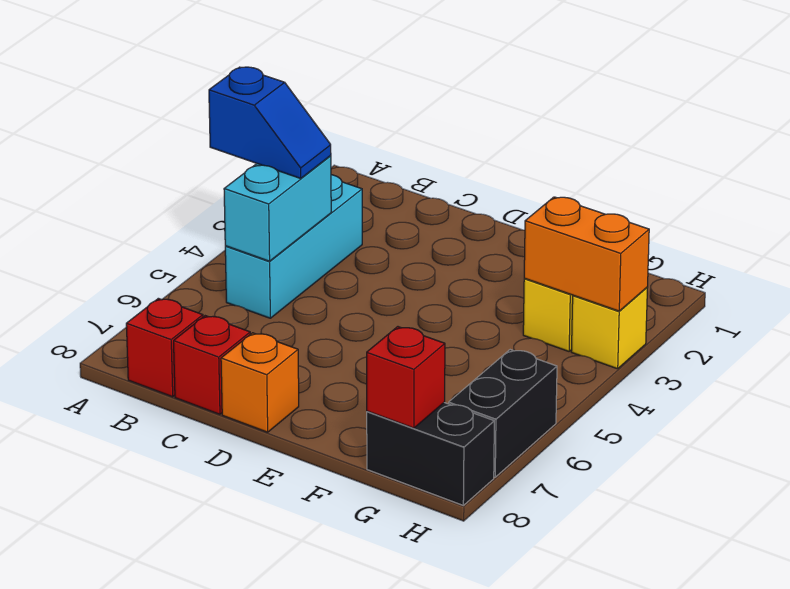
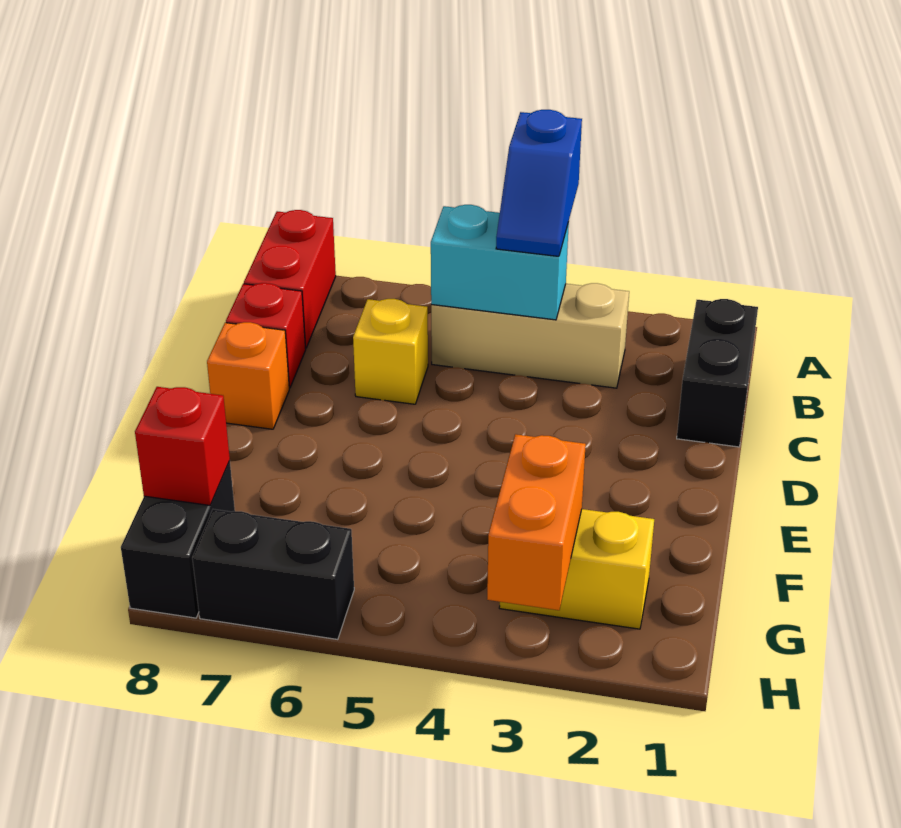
none -> black 1x2 brick [677,299,758,447]
cyan 1x3 brick [225,175,362,318] -> tan 1x3 brick [431,283,629,388]
red 1x1 brick [126,298,203,397] -> red 1x2 brick [244,210,336,348]
yellow 1x1 brick [571,288,647,369] -> yellow 1x1 brick moved to [353,299,428,404]

